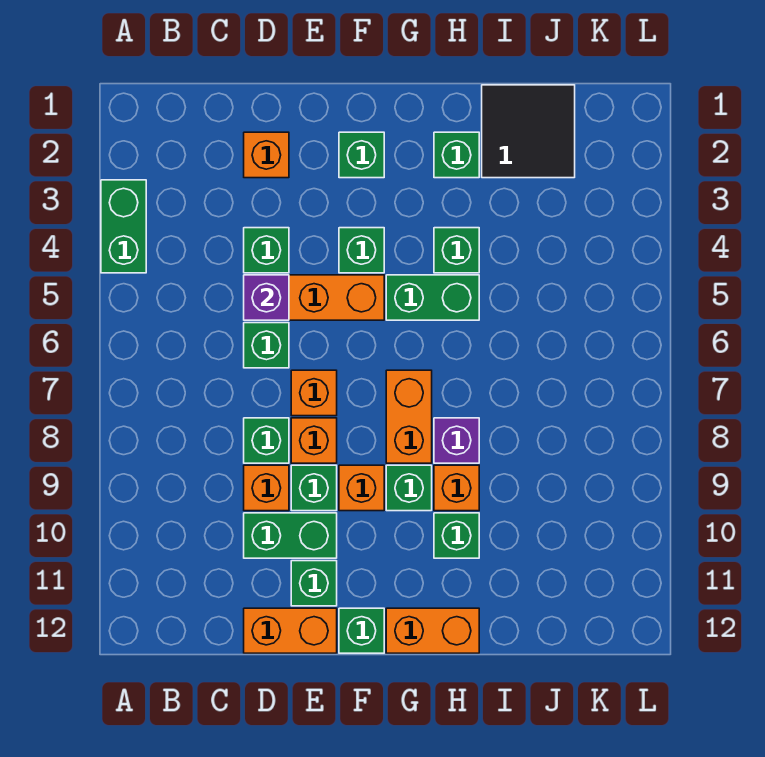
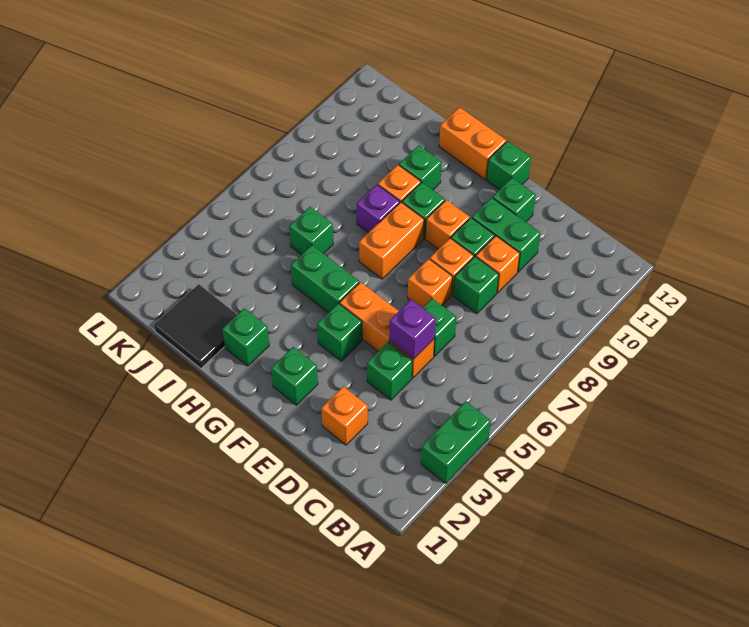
orange 1x2 brick [244,608,337,653] -> none
green 1x1 brick [434,228,479,273] -> green 1x1 brick moved to [289,207,333,255]

